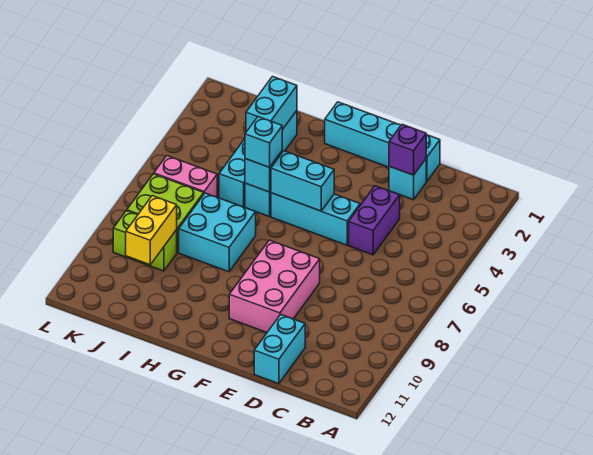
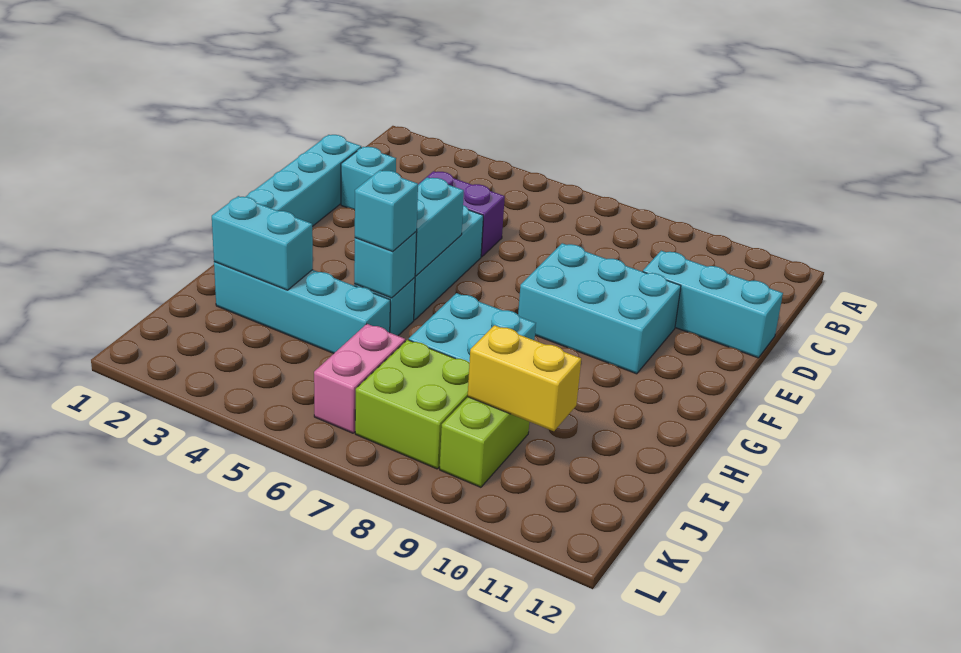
purple 1x1 brick [389,124,426,175] -> none
cyan 1x2 brick [254,315,305,384] -> cyan 1x3 brick [643,251,783,358]
pink 2x3 brick [229,240,320,332] -> cyan 2x3 brick [518,243,681,374]

